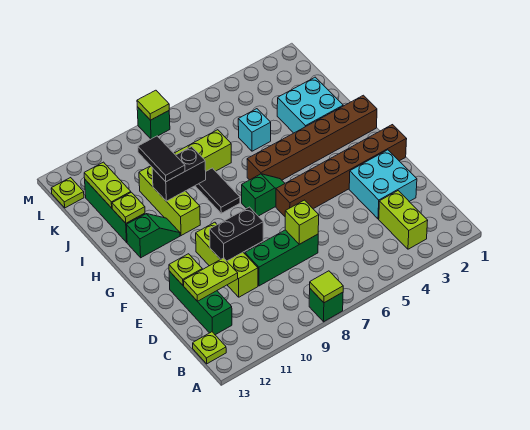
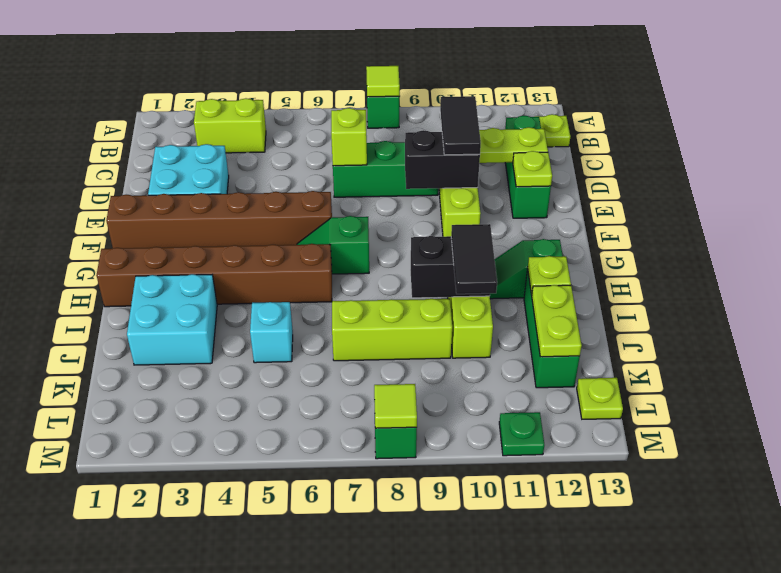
lime 1x2 brick [379,191,428,249] -> lime 1x2 brick turned to [194,98,266,153]
black 1x2 tile [195,168,240,213] -> black 1x2 tile moved to [440,96,481,155]
none -> green 1x1 plate [499,412,544,456]

